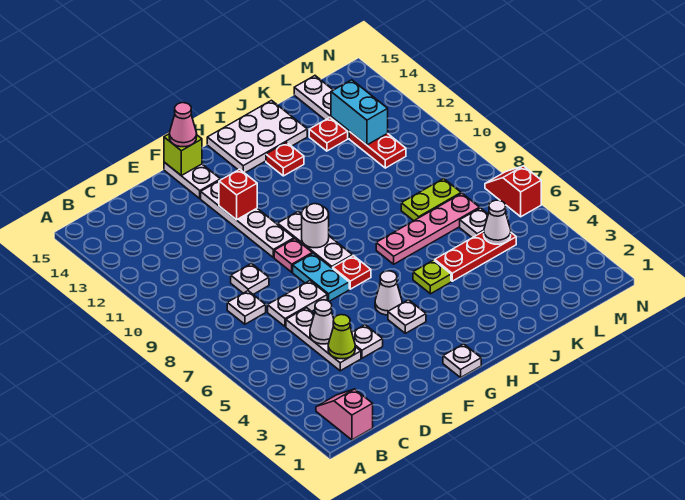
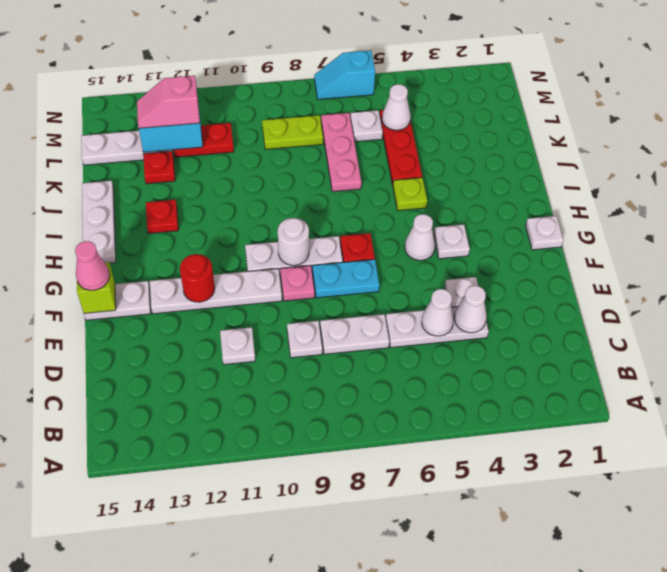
pink 1x2 slope [316,389,373,440] -> pink 1x2 slope moved to [137,76,200,128]
white 1x1 plate [227,291,266,324] -> white 1x1 plate moved to [220,327,255,365]
lime 1x1 cone [328,315,355,359] -> white 1x1 cone [454,286,487,333]
white 1x2 plate [268,281,327,327] -> white 1x2 plate turned to [320,314,389,354]
red 1x1 brick [219,169,257,220] -> red 1x1 round brick [180,254,215,302]
white 2x3 plate [207,100,307,173] -> white 1x3 plate [82,181,116,263]
pink 1x4 plate [376,193,480,264] -> pink 1x3 plate [321,113,361,192]
lime 1x2 plate [401,179,461,221] -> lime 1x2 plate turned to [262,115,323,149]
red 1x2 slope [485,166,541,217] -> cyan 1x2 slope [314,50,375,99]

